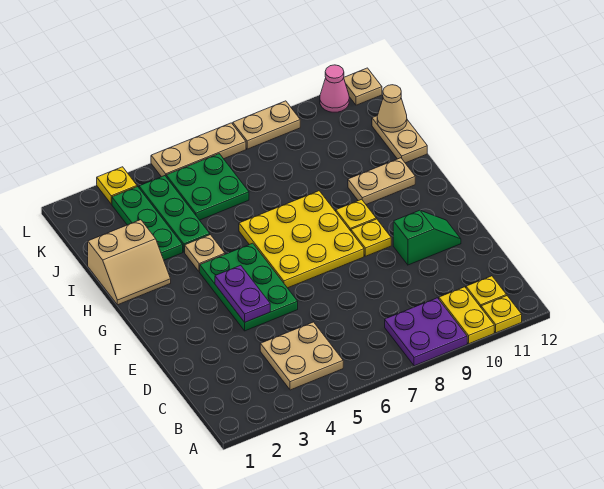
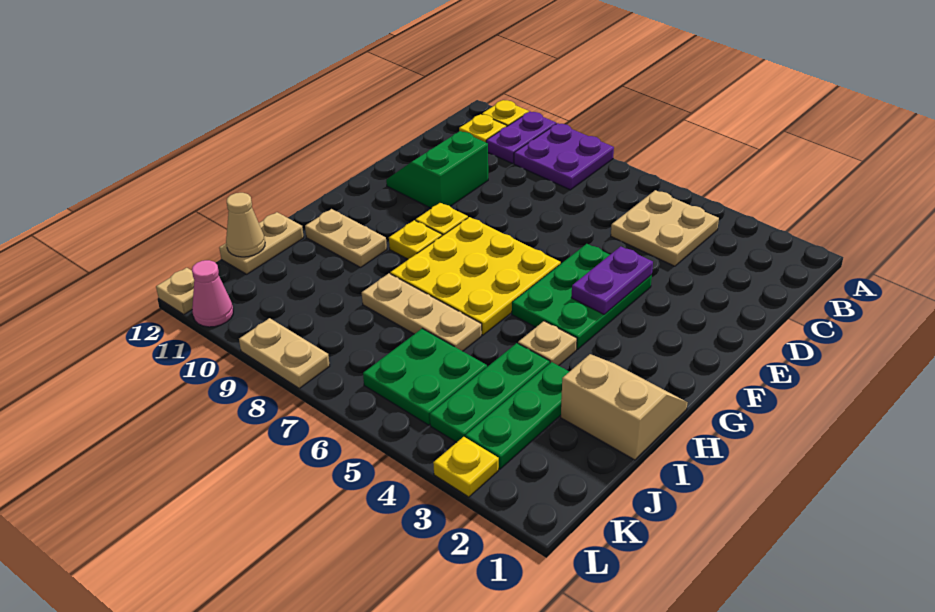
yellow 1x2 plate [439,287,494,344] -> purple 1x2 plate [486,112,556,164]
green 1x2 slope [393,210,461,265] -> green 2x2 slope [386,131,488,208]
tan 1x3 plate [151,123,246,177] -> tan 1x3 plate moved to [362,273,482,351]

